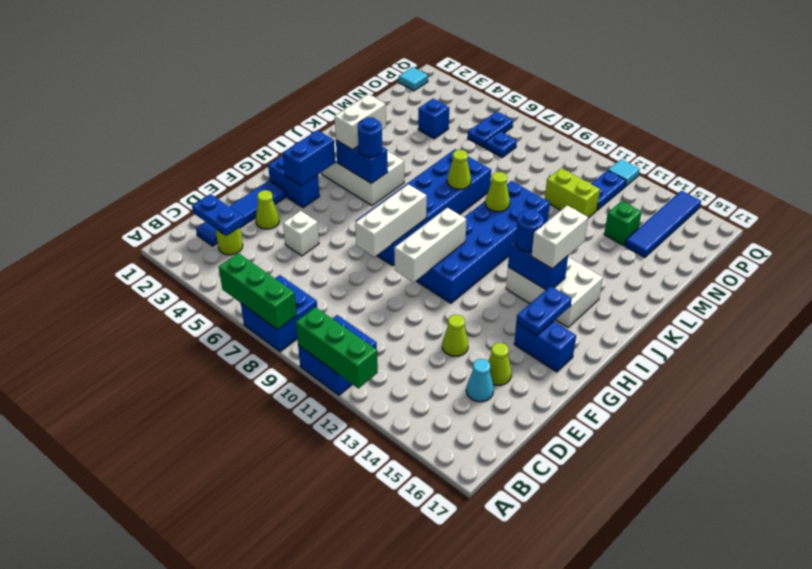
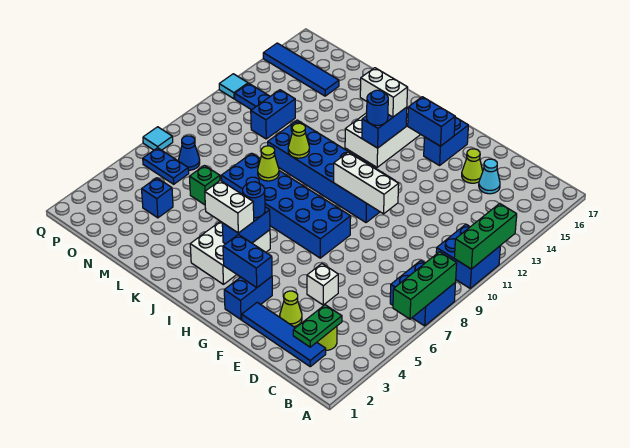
blue 1x2 plate [192,194,245,236] -> green 1x2 plate [293,305,342,347]
lime 1x1 cone [442,315,468,356] -> none
white 1x3 brick [355,184,427,257] -> none
blue 1x2 plate [516,286,572,335] -> blue 1x2 brick [408,97,455,146]
lime 1x2 brick [545,168,600,218] -> blue 1x2 brick [251,90,295,139]
green 1x1 brick [604,201,642,246] -> green 1x1 brick moved to [190,166,220,205]
blue 1x1 plate [485,131,517,157] -> blue 1x1 cone [179,136,200,170]
cyan 1x1 tile [399,67,428,91] -> cyan 1x1 tile moved to [143,127,173,150]

